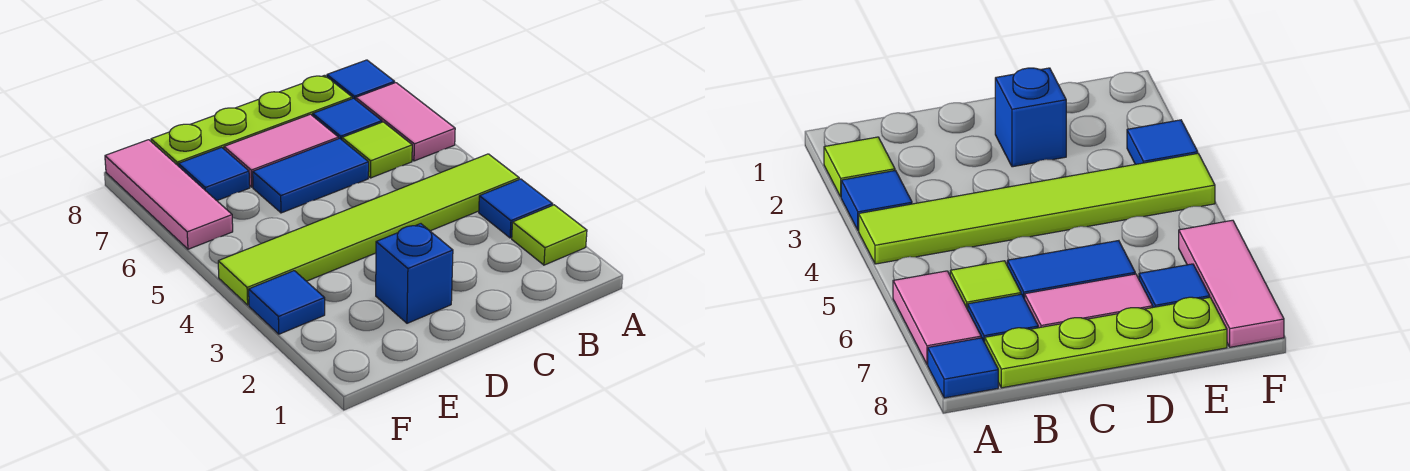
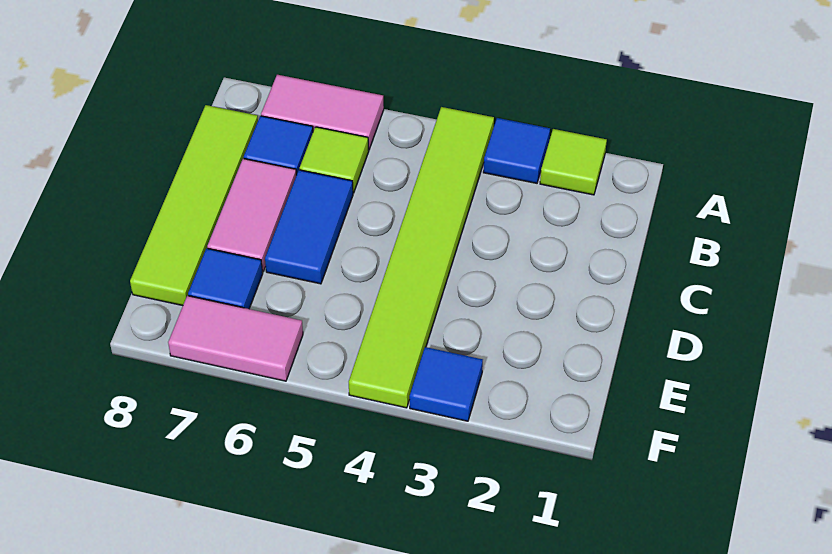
blue 1x1 tile [327,60,395,100] -> none
lime 1x4 plate [151,75,352,166] -> lime 1x4 tile [130,105,258,306]
blue 1x1 brick [376,224,453,323] -> none
pink 1x3 tile [105,140,233,249] -> pink 1x2 tile [168,296,303,381]

